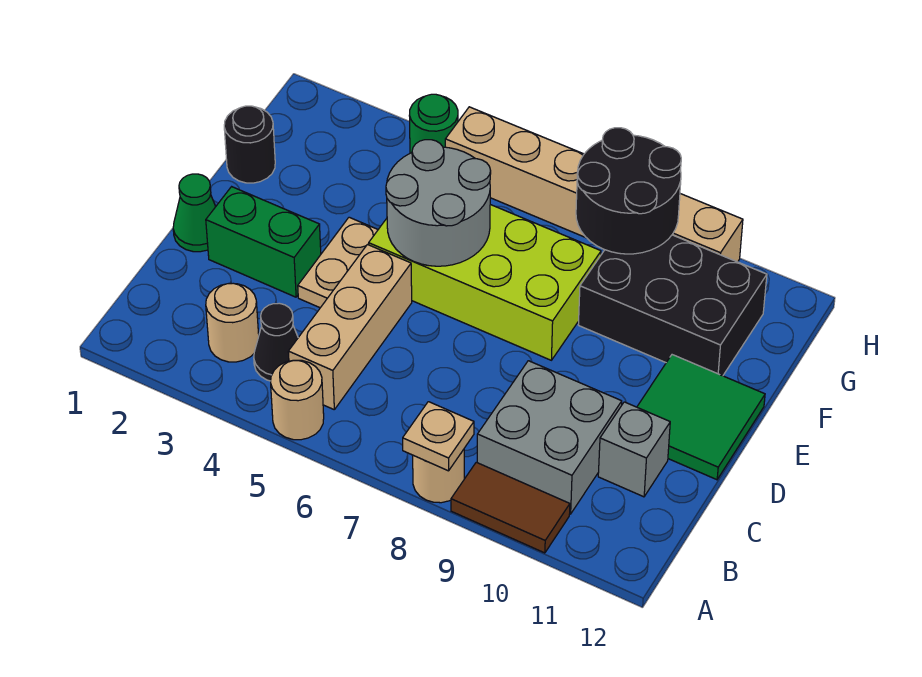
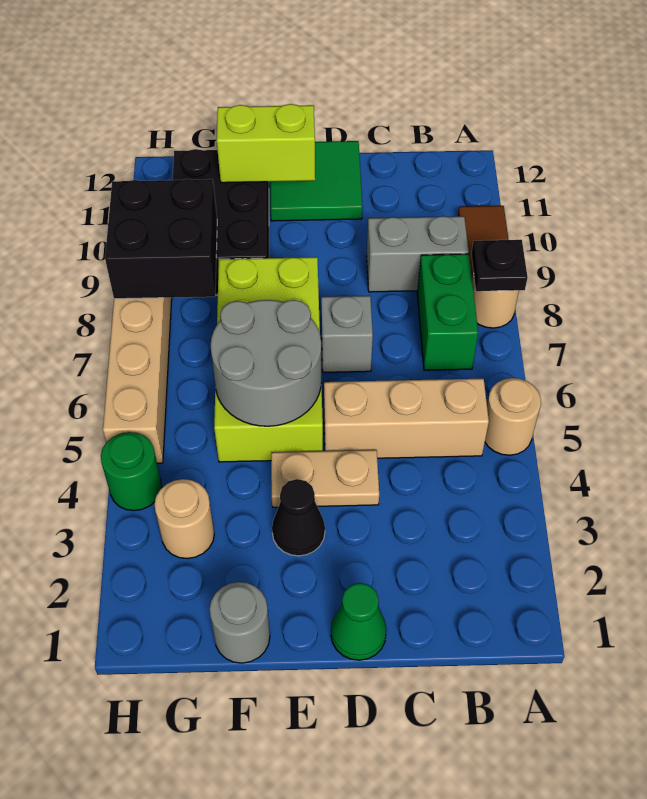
tan 1x1 plate [403,402,474,471] -> black 1x1 plate [471,240,528,291]
tan 1x1 round brick [206,283,259,362] -> tan 1x1 round brick moved to [154,479,214,559]
black 1x1 cone [254,303,298,381] -> black 1x1 cone moved to [272,479,325,556]
grey 2x2 brick [477,361,622,514] -> grey 1x2 brick [366,216,469,292]
grey 1x1 brick [598,402,670,497] -> grey 1x1 brick moved to [321,296,373,372]
green 1x2 brick [206,187,321,297] -> green 1x2 brick moved to [417,254,478,370]
none -> lime 1x2 brick [217,104,315,183]
black 1x1 round brick [224,106,275,183] -> grey 1x1 round brick [210,582,270,663]
black 2x2 round brick [576,128,681,254] -> black 2x2 brick [105,179,217,299]

